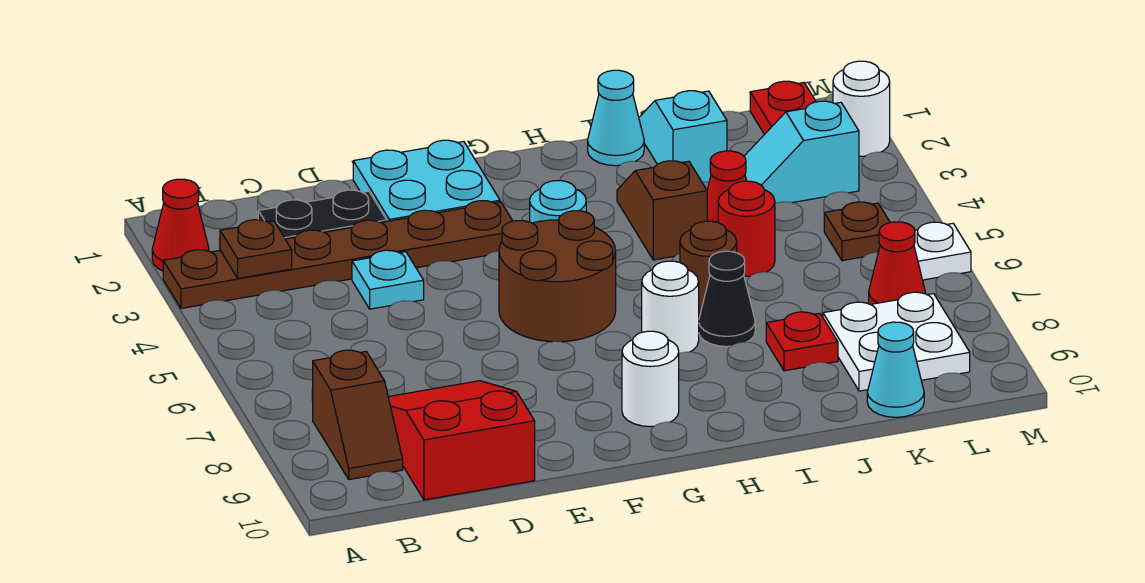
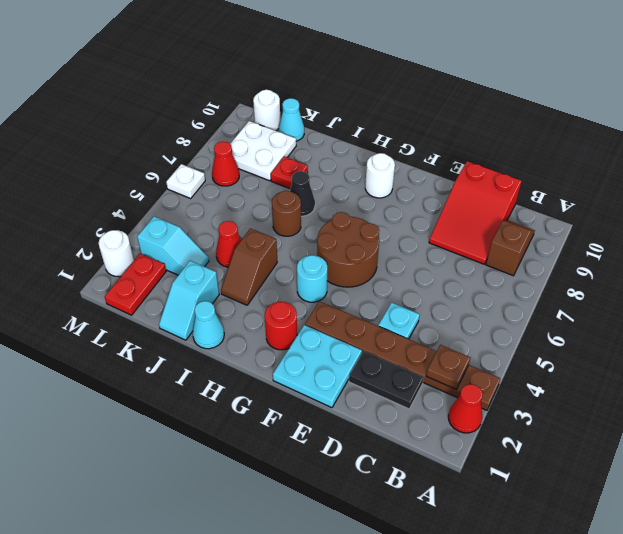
white 1x1 round brick [642,261,699,353] -> white 1x1 round brick moved to [253,90,280,131]
red 1x1 round brick [718,181,775,276] -> red 1x1 round brick moved to [265,302,297,350]
brown 1x1 plate [824,202,890,261] -> none

